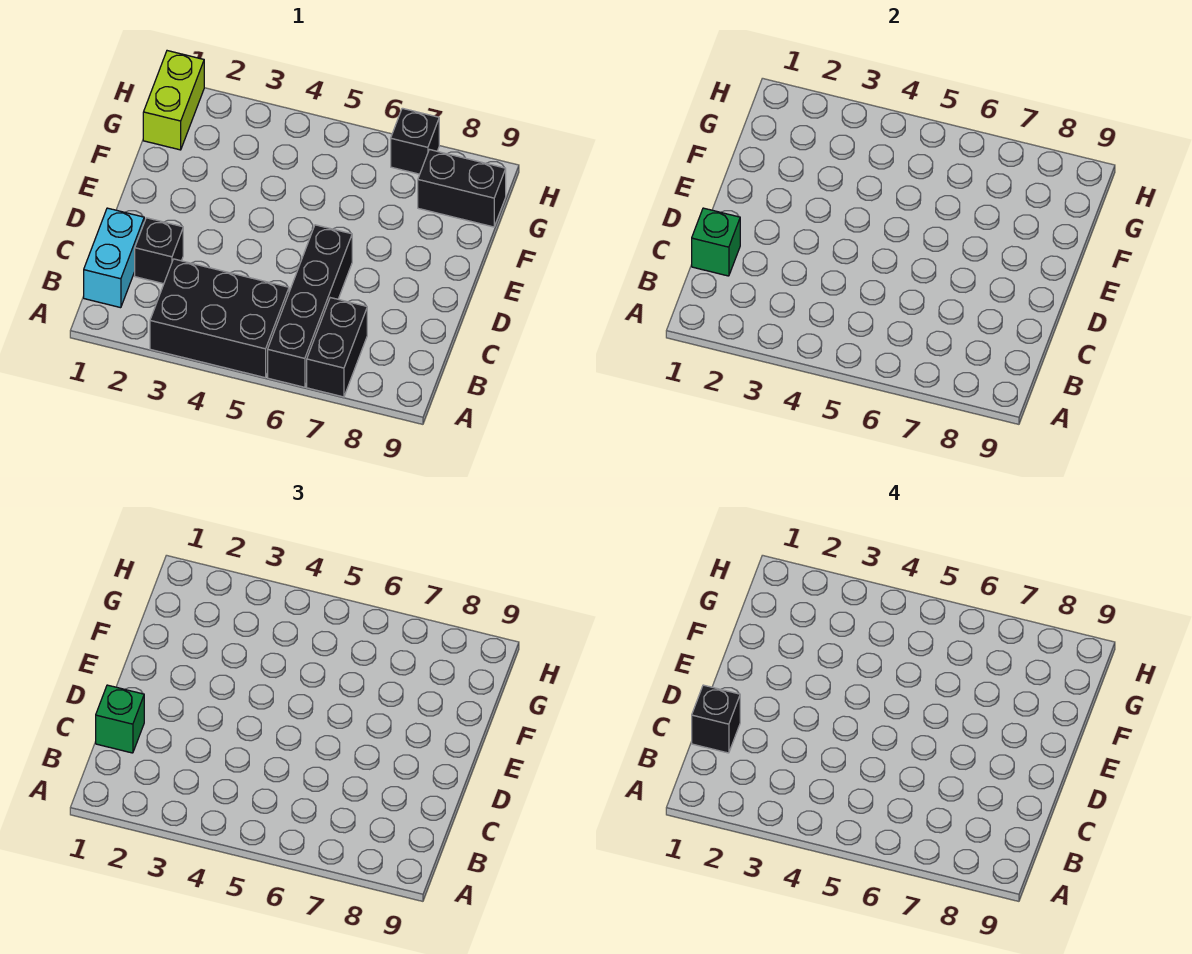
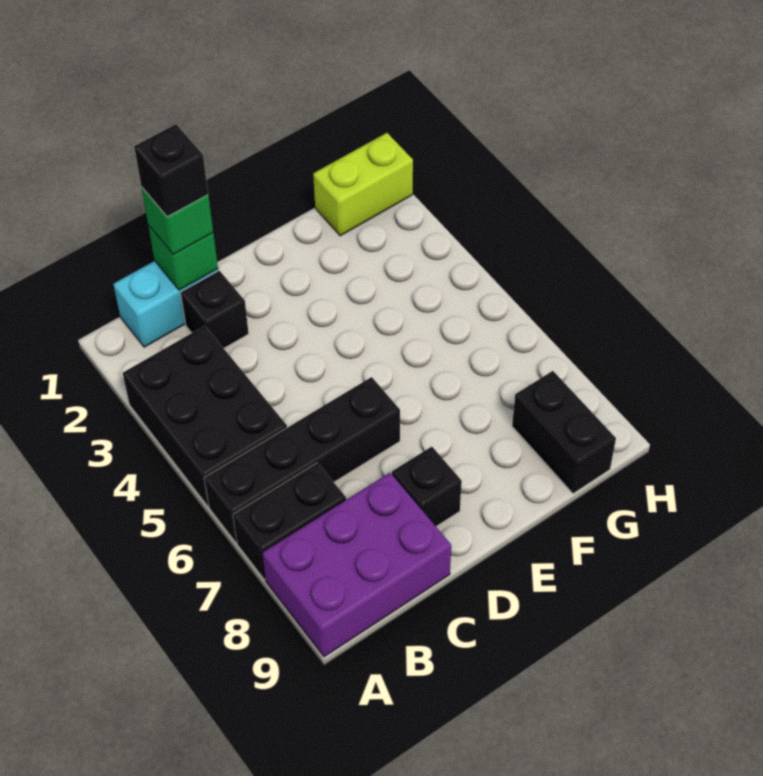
none -> purple 2x3 brick [262,473,451,657]
black 1x1 brick [391,108,439,174] -> black 1x1 brick moved to [392,447,462,526]

